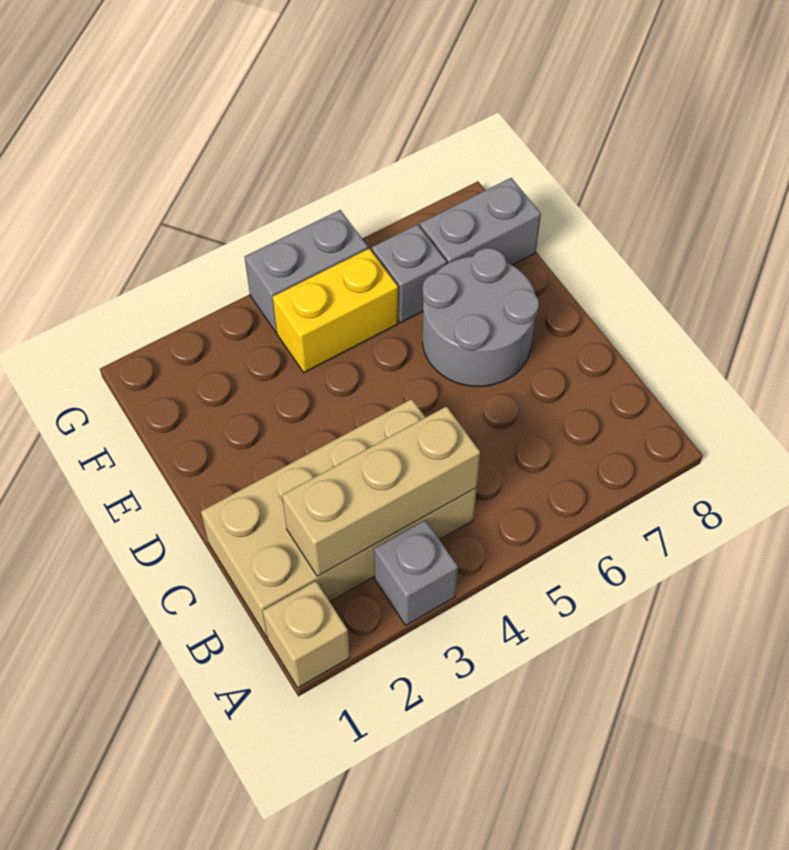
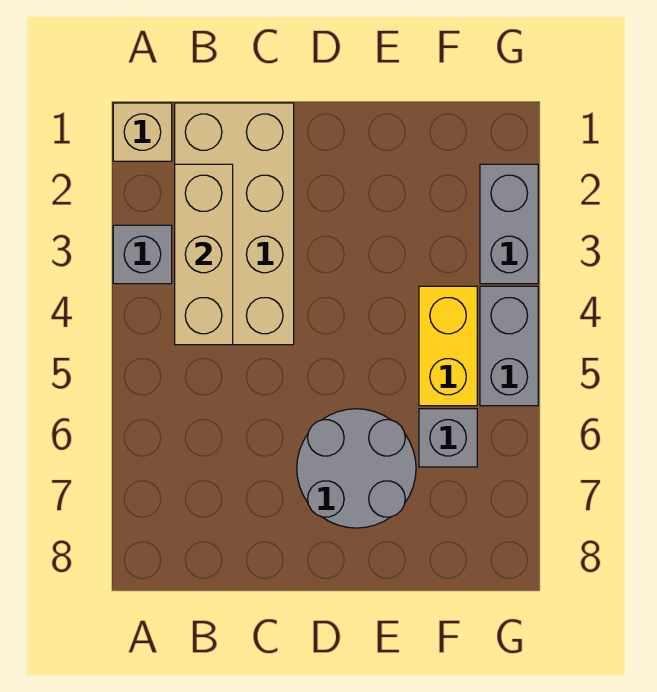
grey 1x2 brick [420,178,541,265] -> grey 1x2 brick moved to [480,164,538,284]

